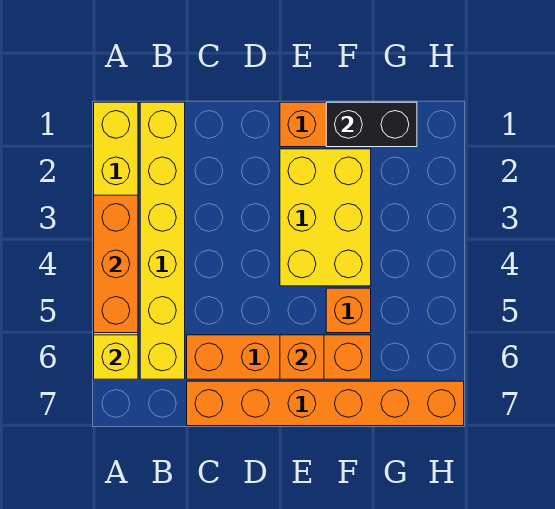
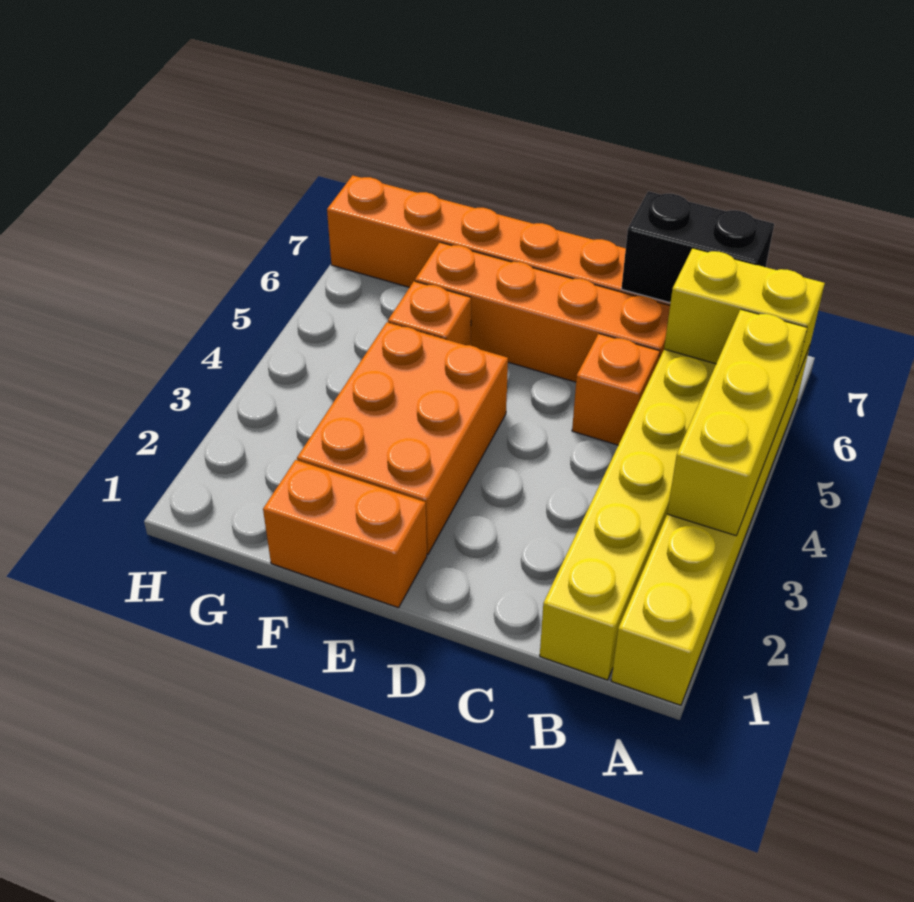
orange 1x3 brick [94,195,138,333] -> yellow 1x3 brick [667,309,807,536]
yellow 1x1 brick [94,335,138,379] -> yellow 1x2 brick [664,248,825,385]
yellow 2x3 brick [280,149,371,286] -> orange 2x3 brick [297,322,508,554]
orange 1x1 brick [280,335,324,379] -> orange 1x1 brick moved to [572,334,660,445]
black 1x2 brick [326,102,417,147] -> black 1x2 brick moved to [621,191,774,303]

